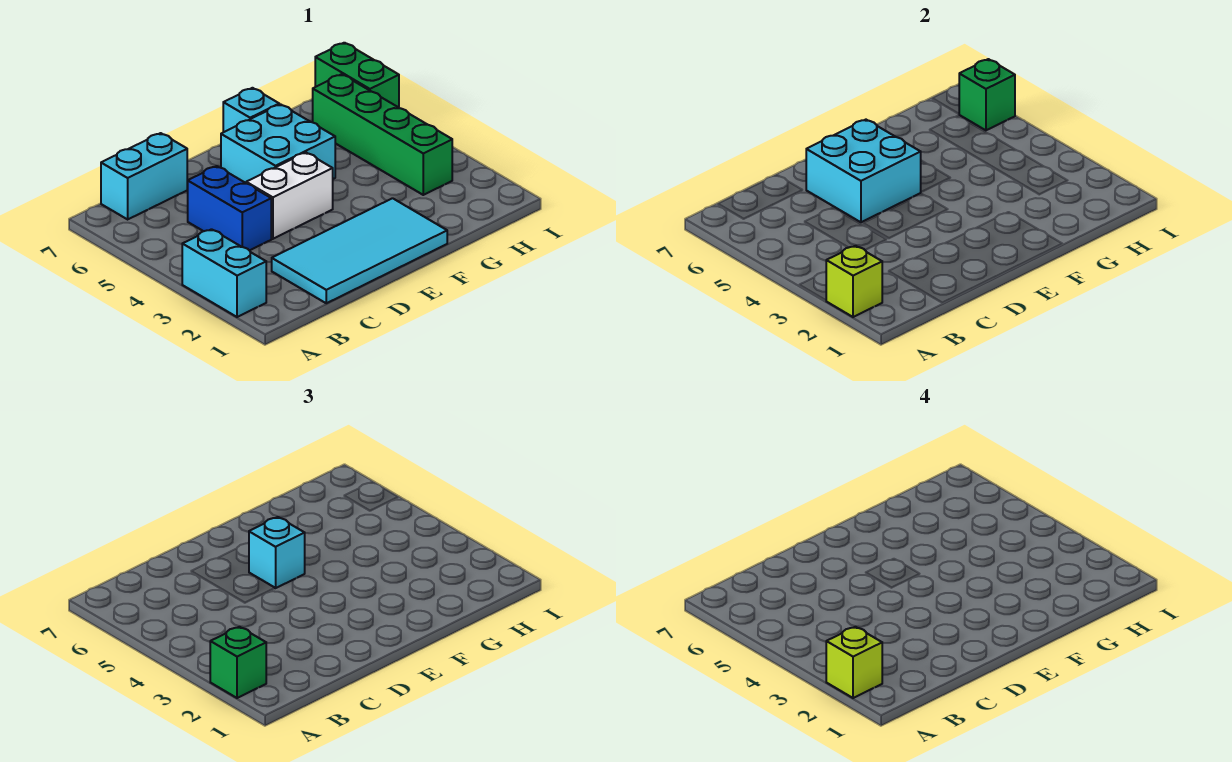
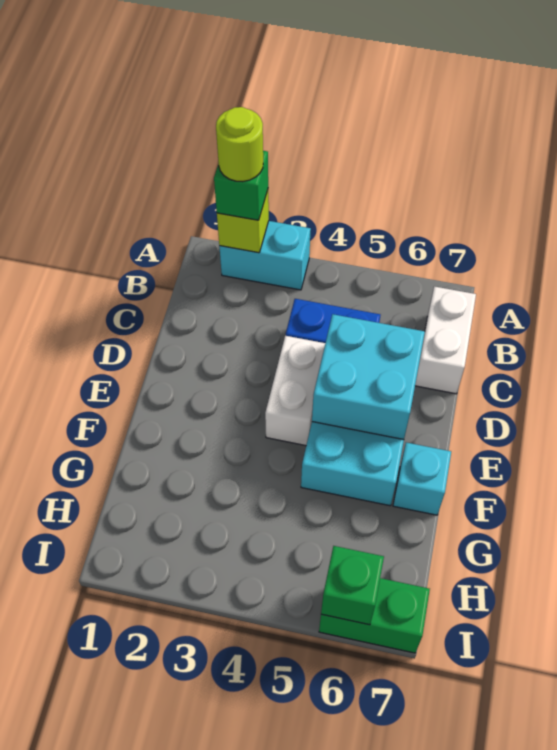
lime 1x1 brick [826,627,882,698] -> lime 1x1 round brick [216,107,263,182]
cyan 1x2 brick [101,133,187,219] -> white 1x2 brick [415,286,476,394]
cyan 2x4 tile [272,198,447,303] -> none
cyan 1x1 brick [249,517,305,588] -> none
green 1x4 brick [313,74,452,195] -> none

